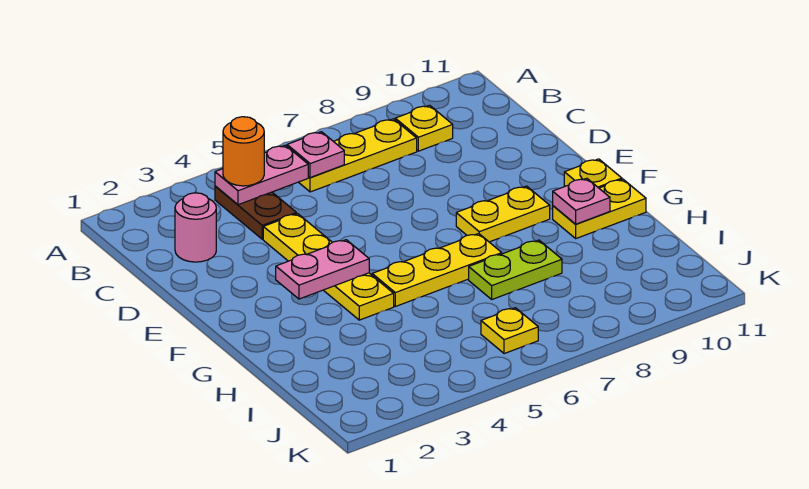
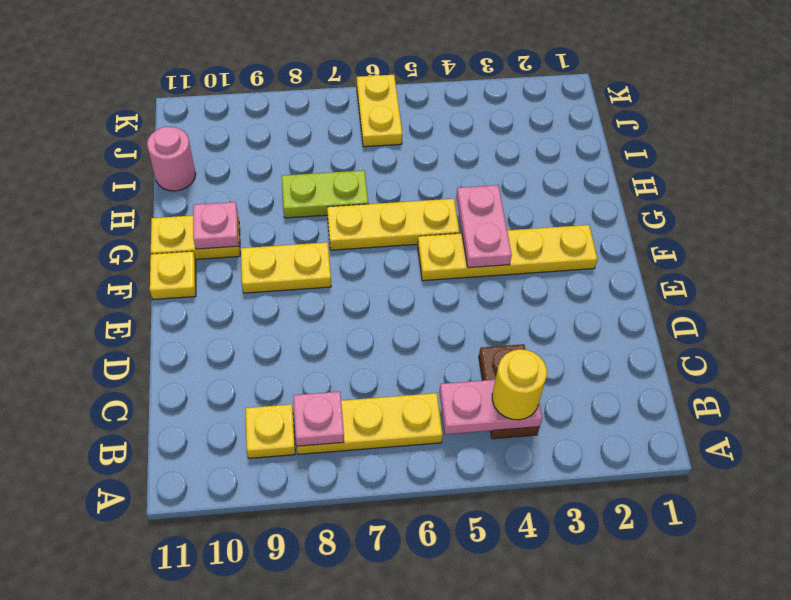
orange 1x1 round brick [223,117,264,186] -> yellow 1x1 round brick [492,349,547,420]
pink 1x1 plate [287,132,344,178] -> pink 1x1 plate moved to [293,392,344,446]
pink 1x1 round brick [175,193,216,262] -> pink 1x1 round brick moved to [147,126,196,191]
yellow 1x4 plate [263,214,394,320] -> yellow 1x4 plate turned to [418,225,598,281]
pink 1x2 plate [276,240,369,299] -> pink 1x2 plate turned to [456,185,512,268]
yellow 1x1 plate [481,308,538,354] -> yellow 1x2 plate [357,75,402,147]

